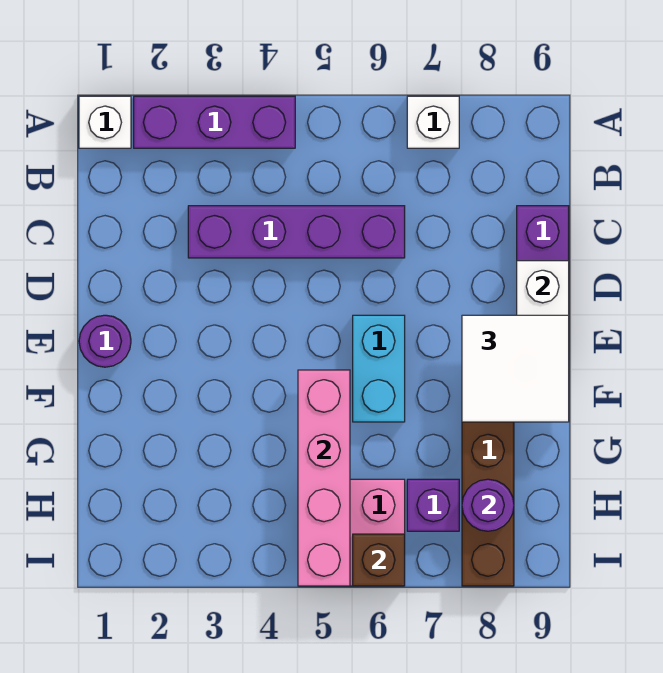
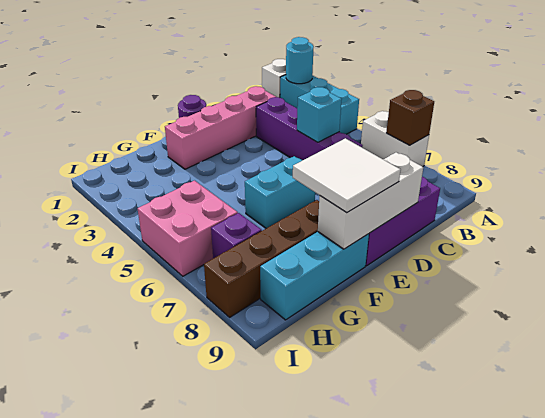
purple 1x3 brick [134,96,295,148] -> cyan 1x3 brick [280,75,359,134]
none -> cyan 1x1 round brick [286,37,314,84]
white 1x1 brick [407,96,459,148] -> white 1x2 brick [361,111,429,167]
none -> cyan 1x1 brick [297,87,342,142]
pink 1x4 brick [298,370,350,586] -> pink 1x4 brick moved to [165,86,276,169]
none -> cyan 1x3 brick [260,232,369,320]
purple 1x1 round brick [462,479,514,531] -> none
brown 1x1 brick [353,534,405,586] -> brown 1x1 brick moved to [386,90,434,145]

